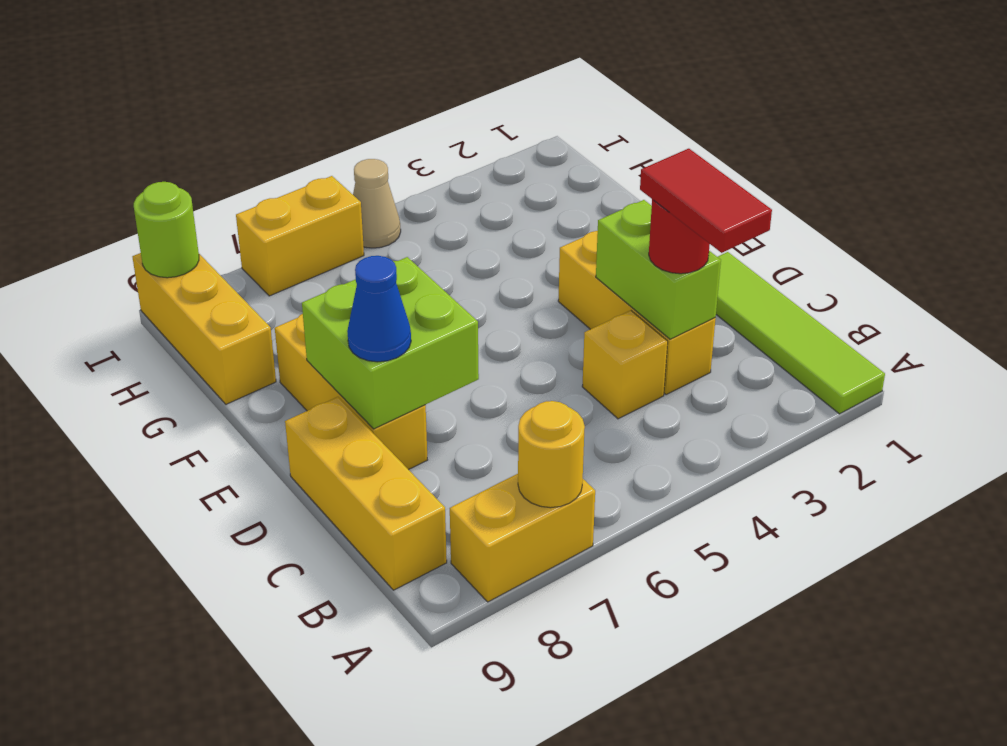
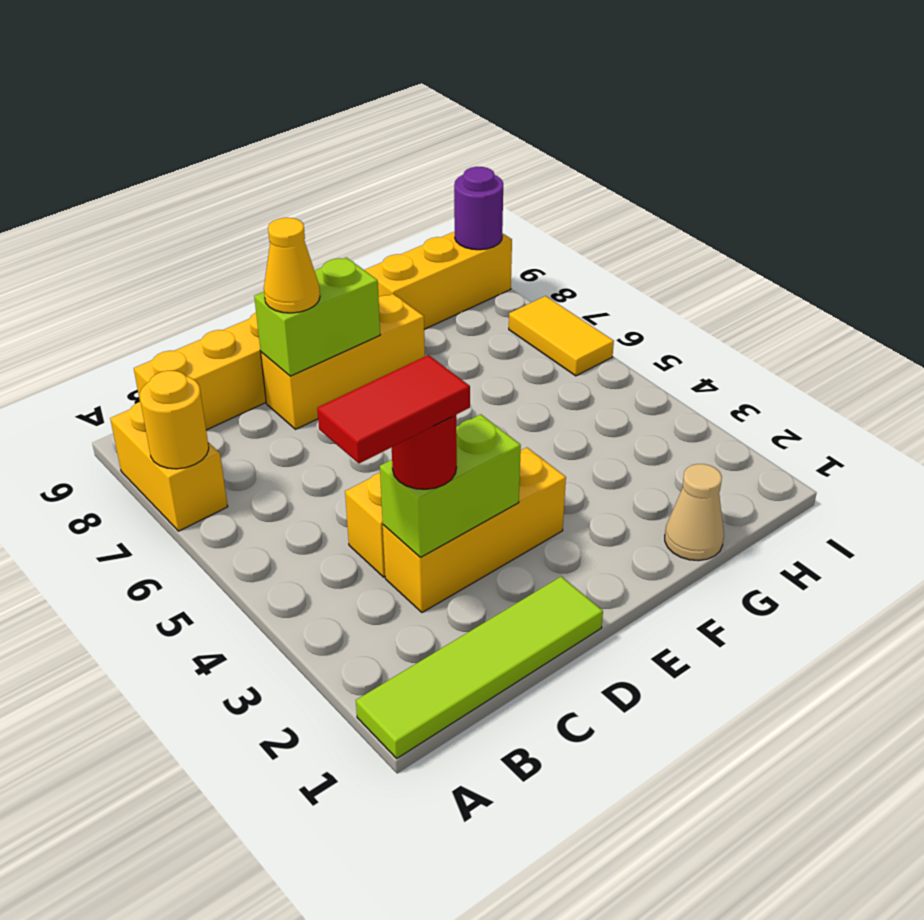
lime 2x2 brick [302,257,479,429] -> lime 1x2 brick [254,257,380,376]
blue 1x1 cone [347,256,411,362] -> yellow 1x1 cone [264,218,320,313]
tan 1x1 cone [353,159,401,248] -> tan 1x1 cone moved to [665,464,724,561]
yellow 1x2 brick [236,176,364,296] -> yellow 1x2 tile [509,296,614,376]
lime 1x1 round brick [134,182,199,278] -> purple 1x1 round brick [454,167,503,250]

